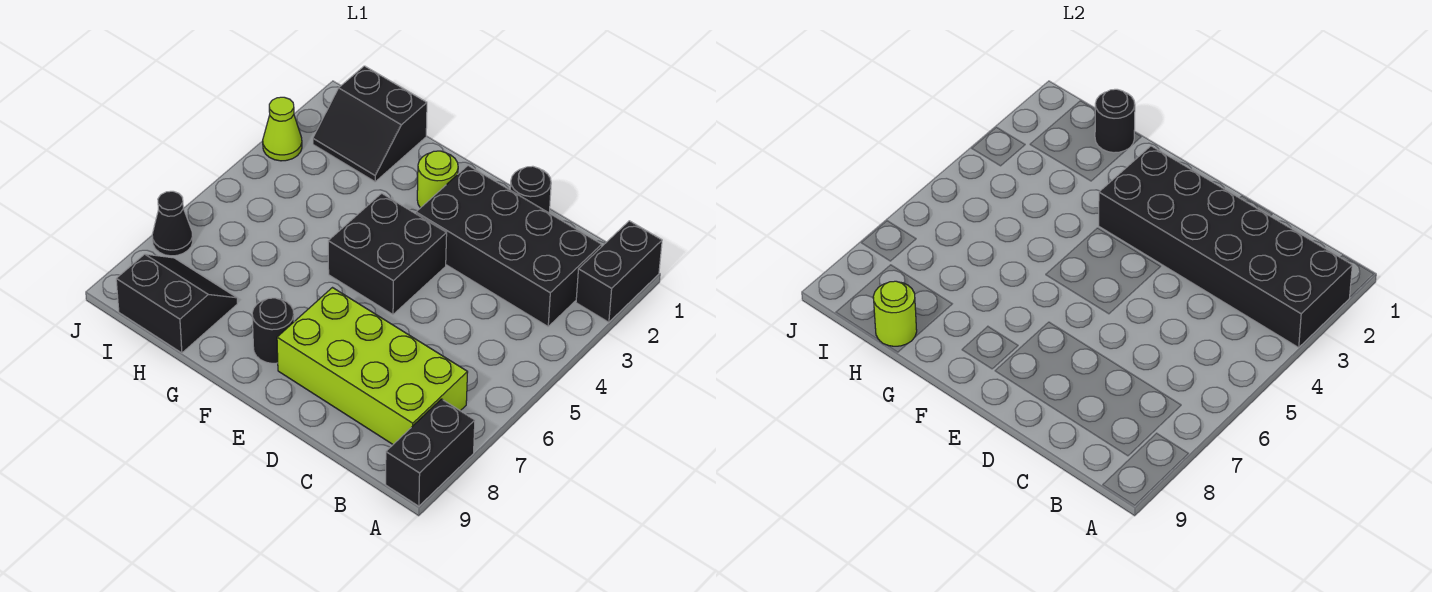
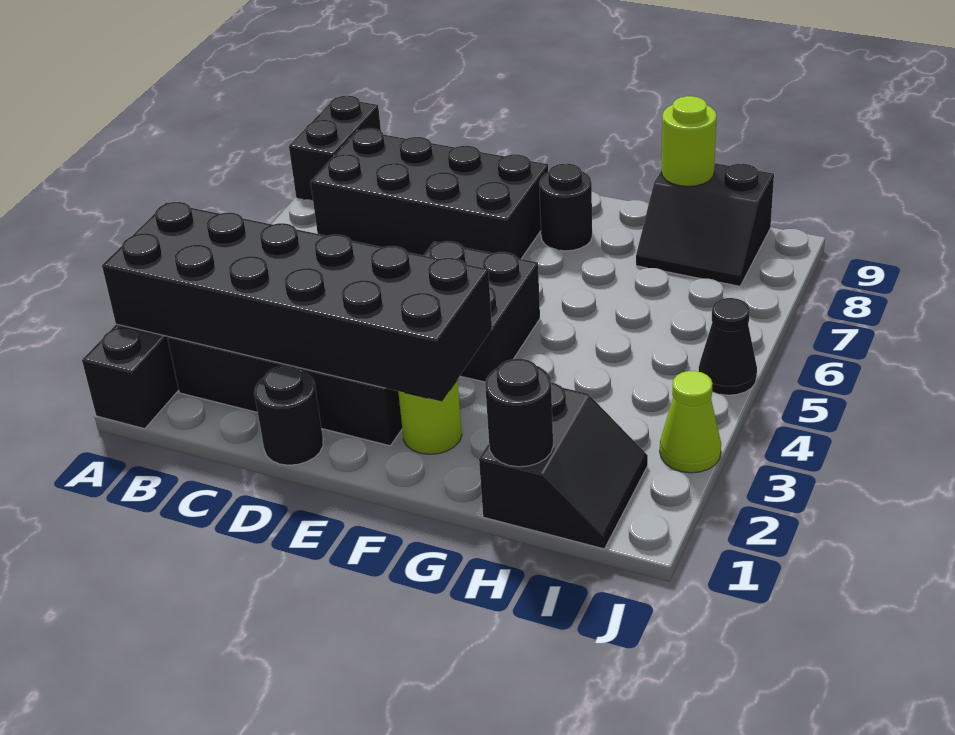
lime 2x4 brick [277,288,468,444] -> black 2x4 brick [310,128,548,259]
black 2x2 slope [313,66,427,182] -> black 2x2 slope turned to [479,383,648,549]
black 1x1 cone [152,191,193,256] -> black 1x1 cone moved to [699,298,757,395]

